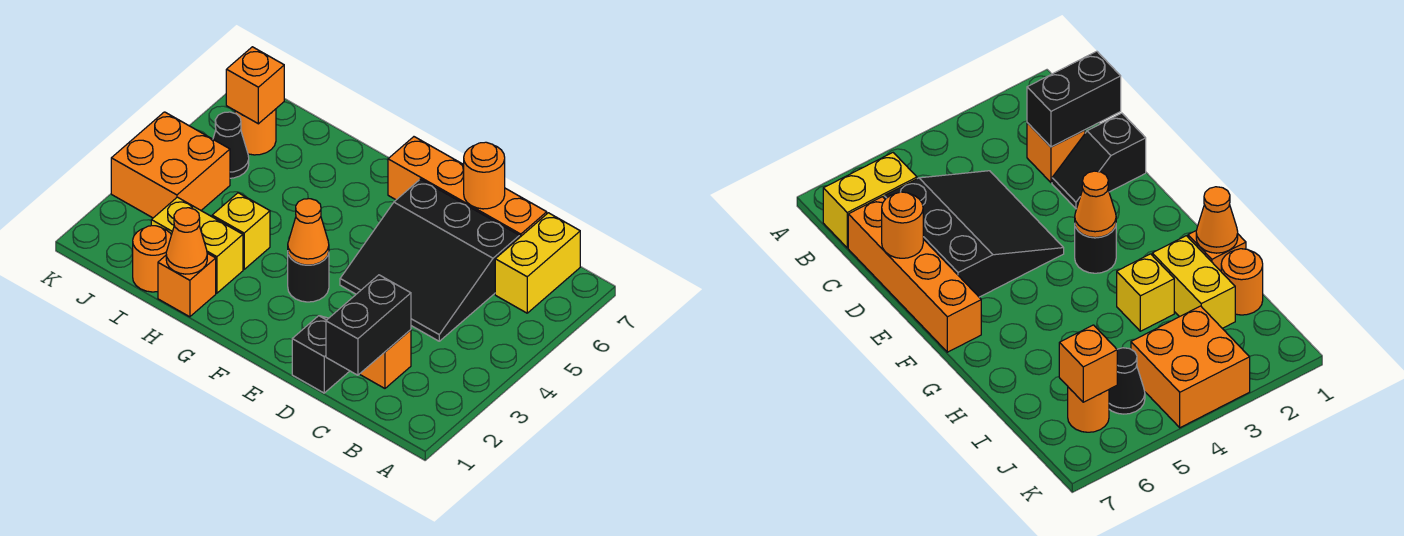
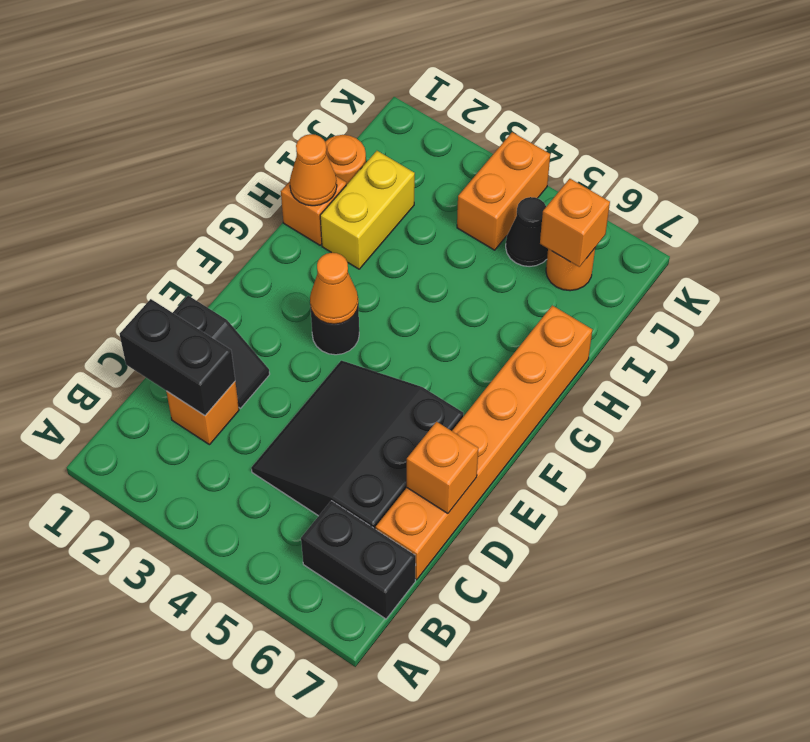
yellow 1x2 brick [495,213,580,313] -> black 1x2 brick [301,501,416,619]
orange 1x4 brick [388,137,547,237] -> orange 1x6 brick [376,305,592,580]
orange 1x1 round brick [464,142,505,209] -> orange 1x1 brick [407,422,478,513]
yellow 1x1 brick [212,193,270,269] -> none
orange 2x2 brick [111,112,230,218] -> orange 1x2 brick [457,132,550,250]

